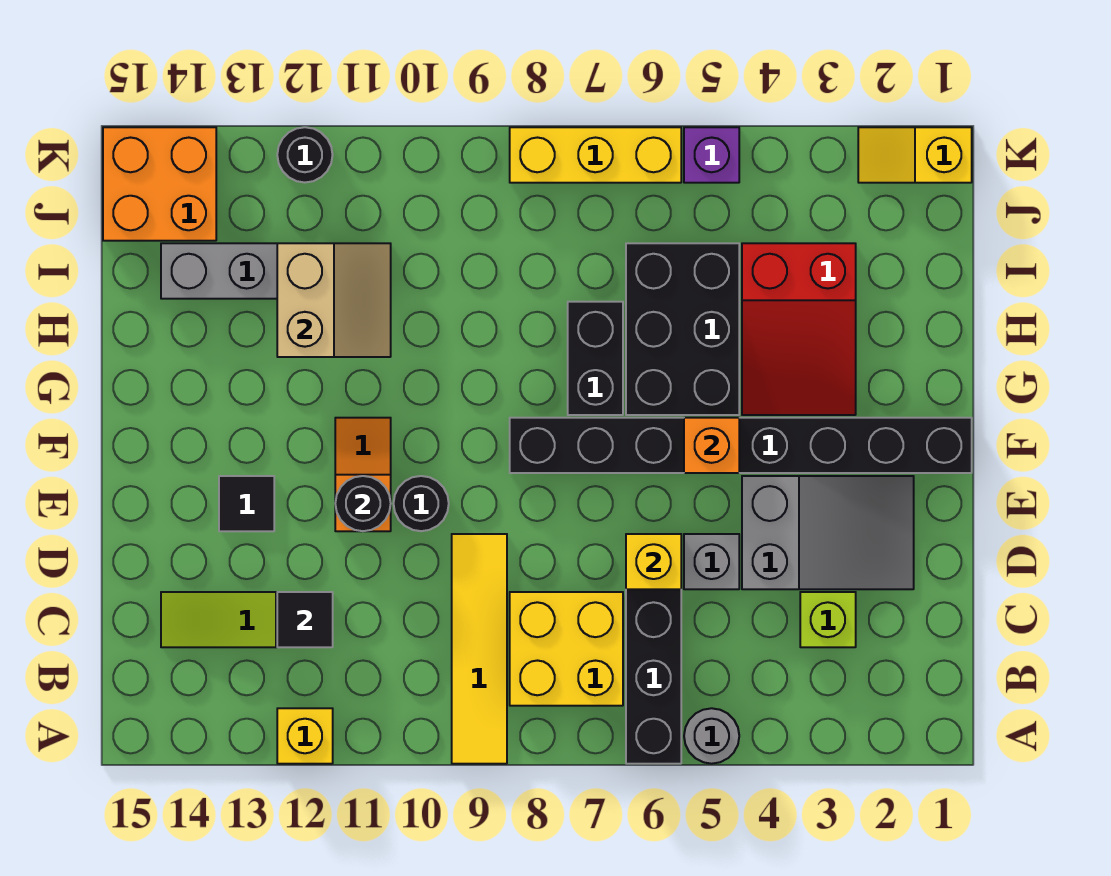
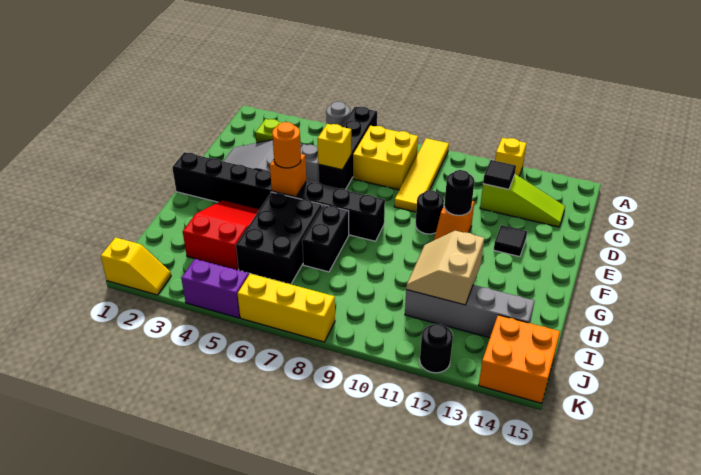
none -> orange 1x1 round brick [272,122,301,168]
purple 1x1 brick [684,127,739,183] -> purple 1x2 brick [181,259,249,318]

